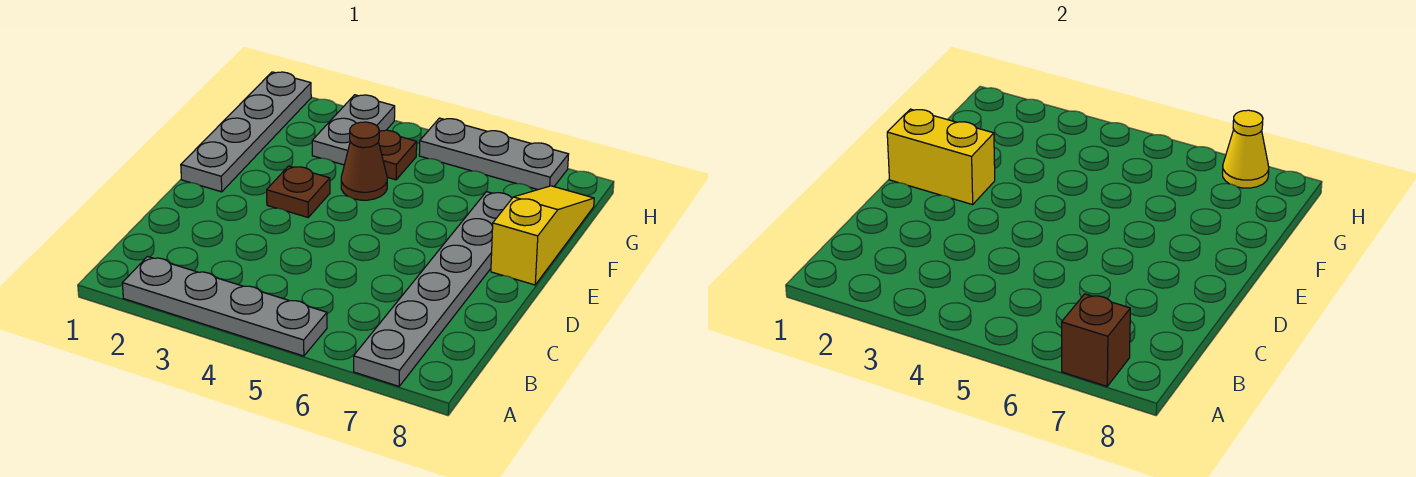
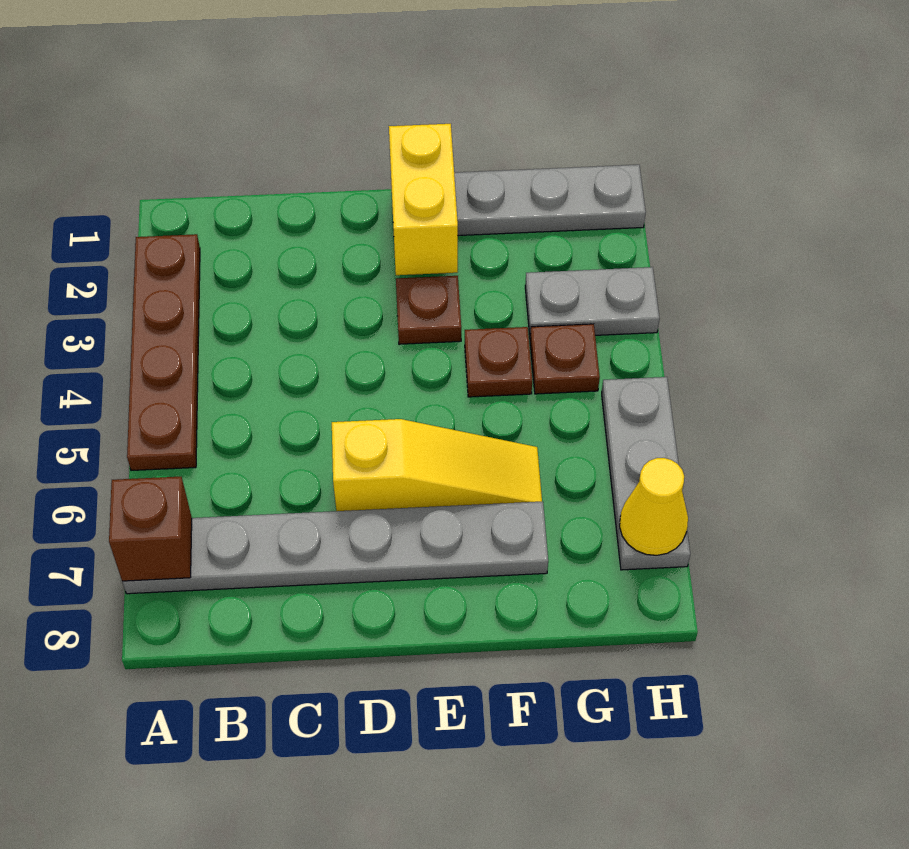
grey 1x4 plate [122,257,327,356] -> brown 1x4 plate [127,234,200,471]
yellow 1x3 slope [491,186,594,285] -> yellow 1x3 slope moved to [332,419,542,511]
brown 1x1 cone [341,122,387,200] -> brown 1x1 plate [465,327,532,397]

